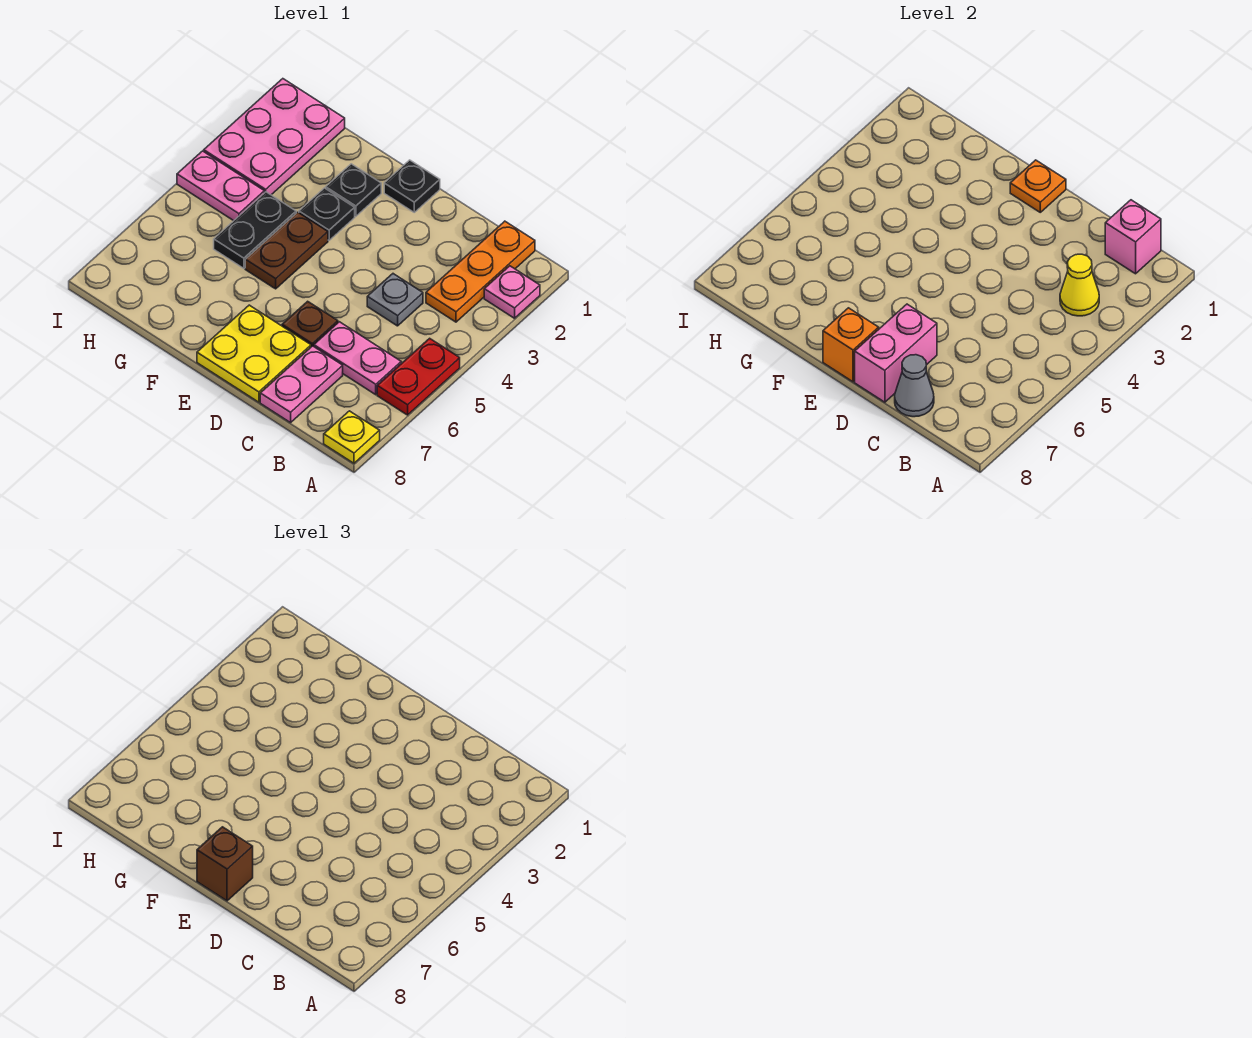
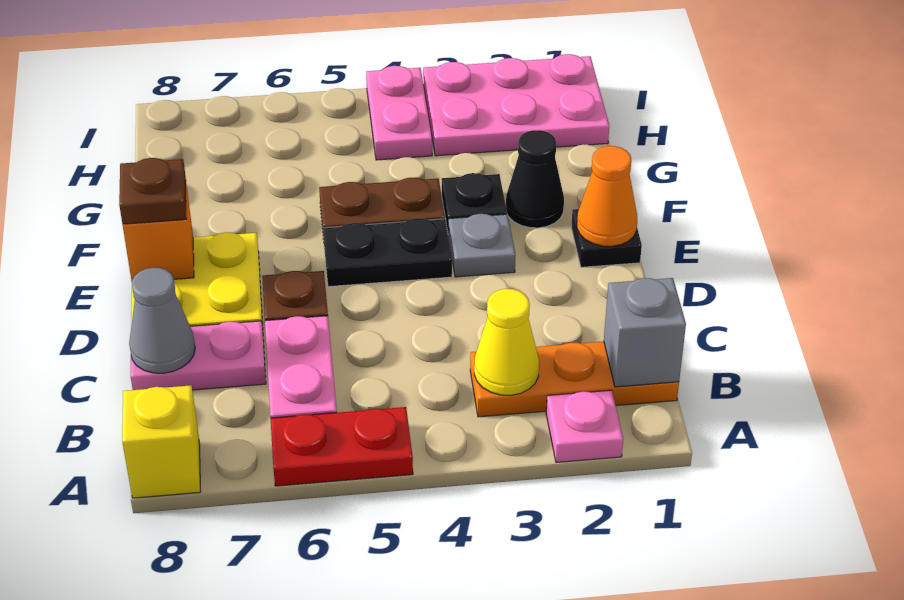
yellow 1x1 plate [324,411,380,463] -> yellow 1x1 brick [122,385,201,498]
pink 1x1 brick [1105,200,1161,274] -> grey 1x1 brick [604,278,686,387]
grey 1x1 plate [367,274,423,326] -> grey 1x1 plate moved to [448,214,516,277]
pink 1x2 brick [855,304,937,402] -> none
orange 1x1 plate [1010,160,1066,212] -> orange 1x1 cone [577,146,637,246]
brown 1x1 brick [197,827,253,901] -> brown 1x1 plate [119,158,186,224]
black 1x1 plate [326,164,381,216] -> black 1x1 cone [506,130,564,228]
black 1x2 plate [214,192,296,268] -> black 1x2 plate moved to [323,218,452,287]

